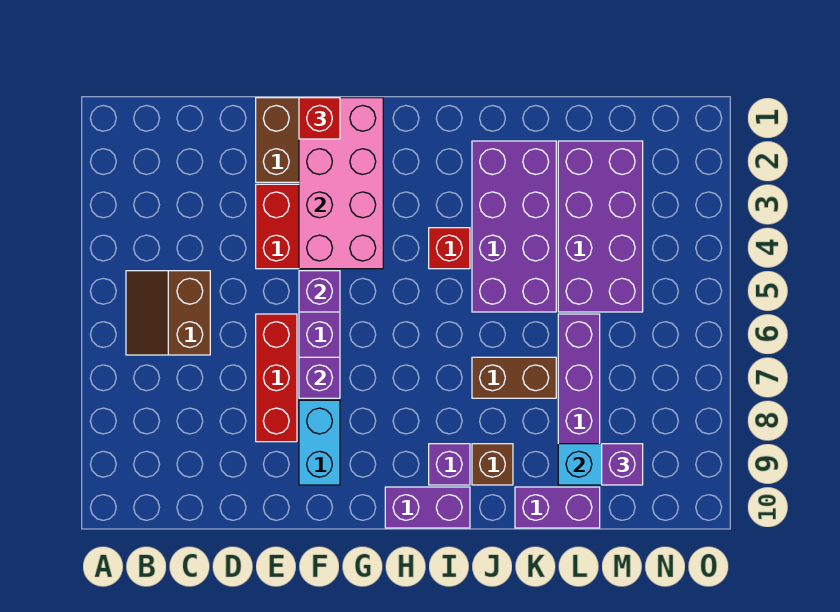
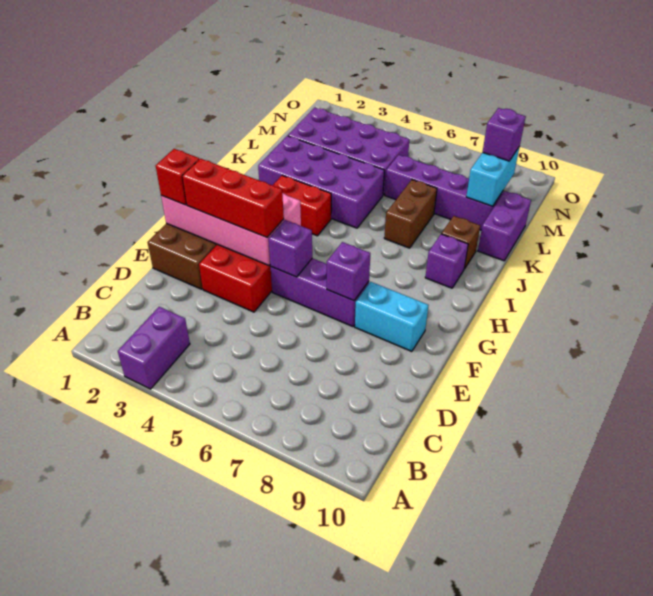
brown 2x2 slope [126,271,210,355] -> none
red 1x3 brick [256,314,297,442] -> red 1x3 brick moved to [182,159,284,237]
purple 1x2 brick [385,487,470,528] -> purple 1x2 brick moved to [118,307,190,389]
red 1x1 brick [429,228,470,269] -> red 1x2 brick [273,175,331,236]

